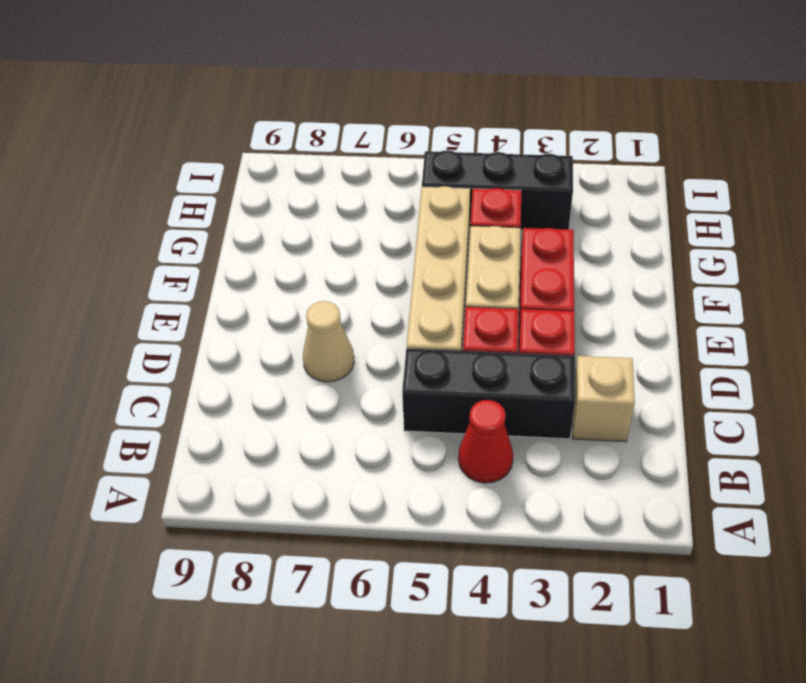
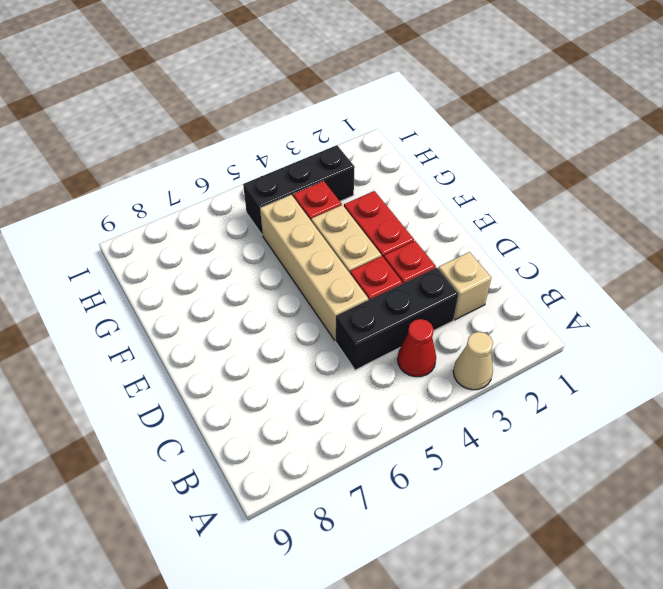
tan 1x1 cone [303,301,354,382] -> tan 1x1 cone moved to [453,332,493,390]

